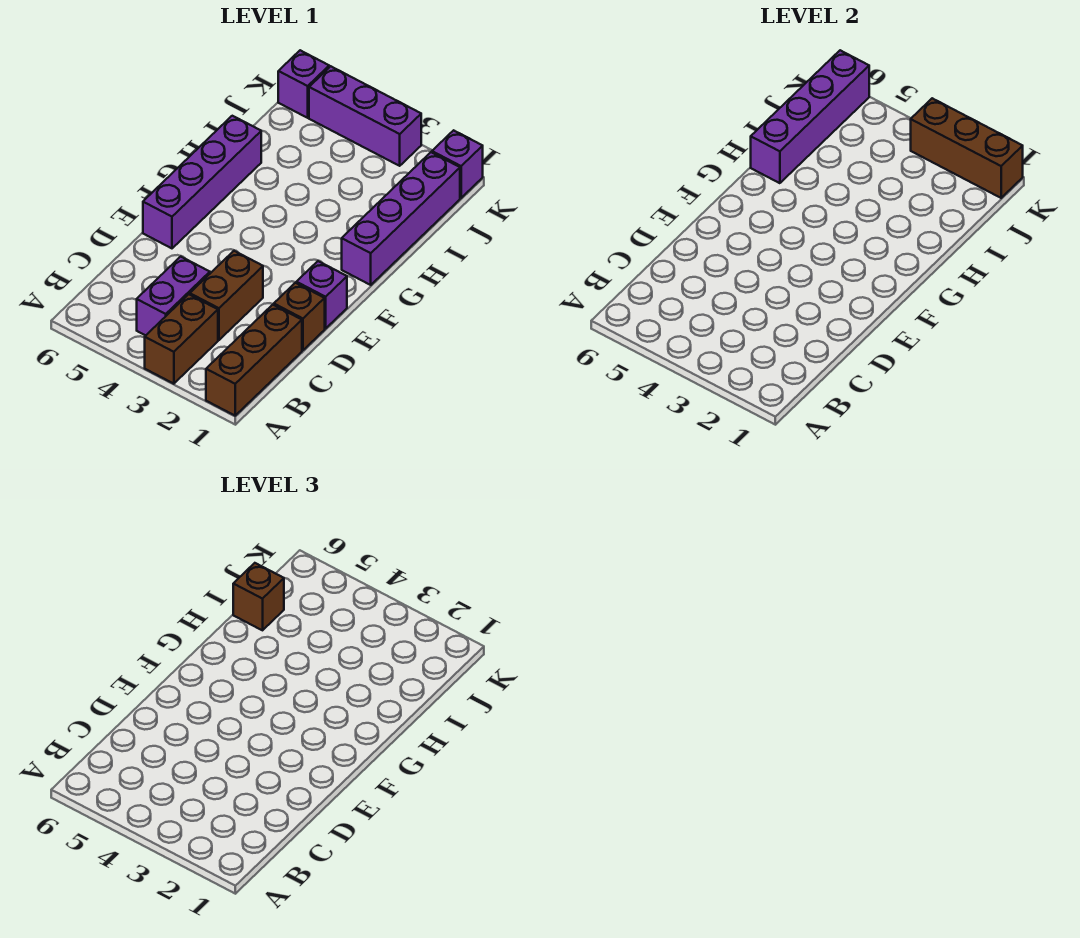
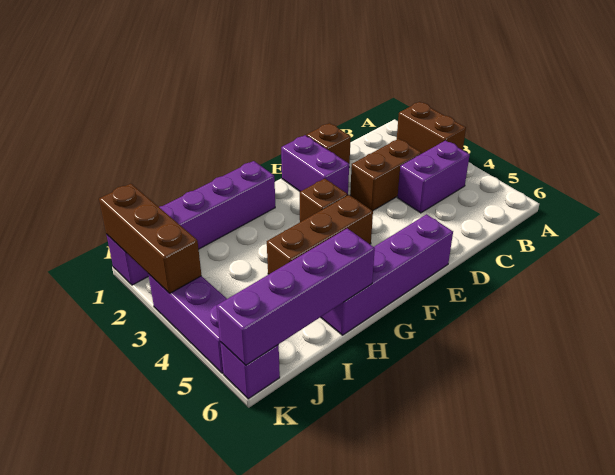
brown 1x3 brick [206,305,302,416] -> brown 1x3 brick moved to [267,195,373,274]
brown 1x2 brick [145,294,218,384] -> brown 1x2 brick turned to [397,102,466,154]
purple 1x1 brick [296,261,347,329] -> purple 1x2 brick [281,135,349,194]
brown 1x1 brick [233,563,284,630] -> brown 1x1 brick moved to [300,179,348,222]

